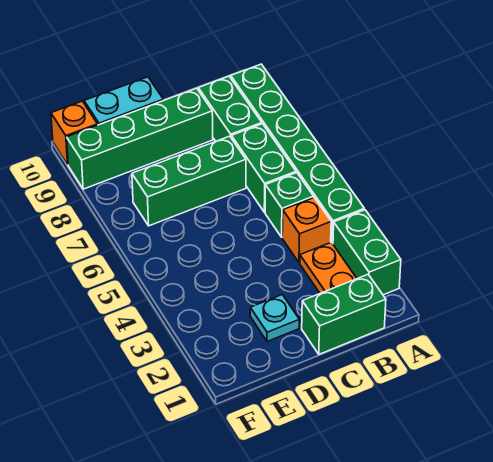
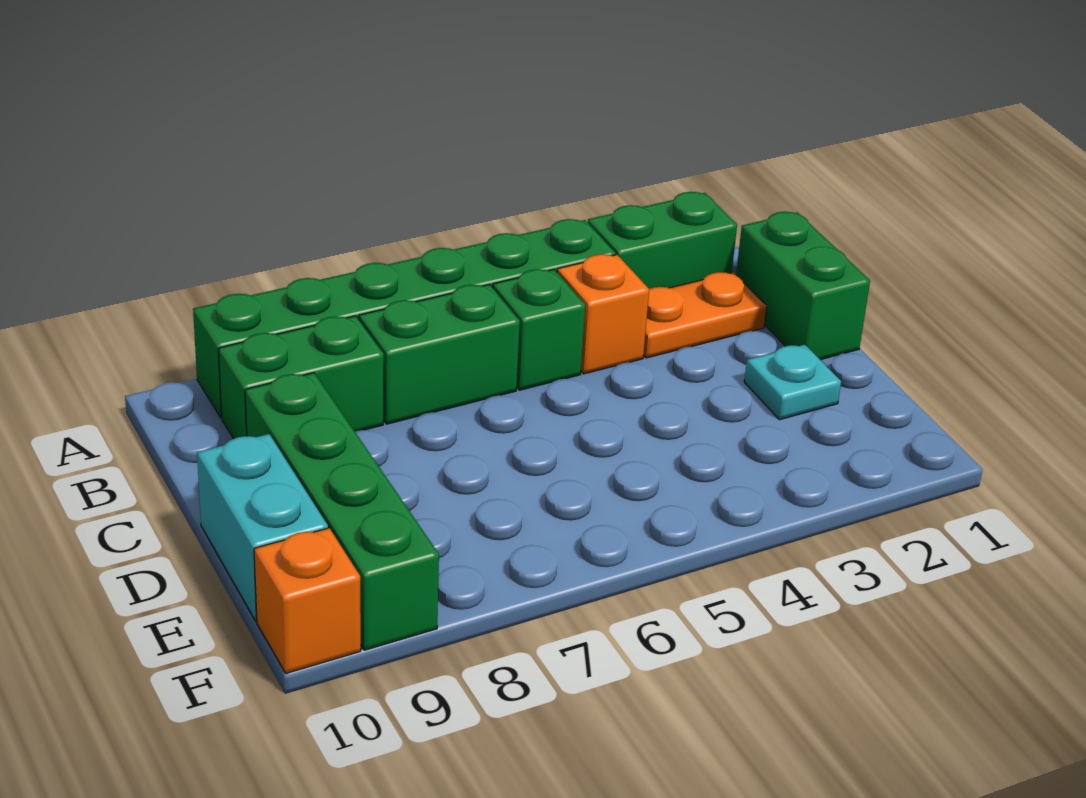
green 1x3 brick [132,136,246,226] -> none

